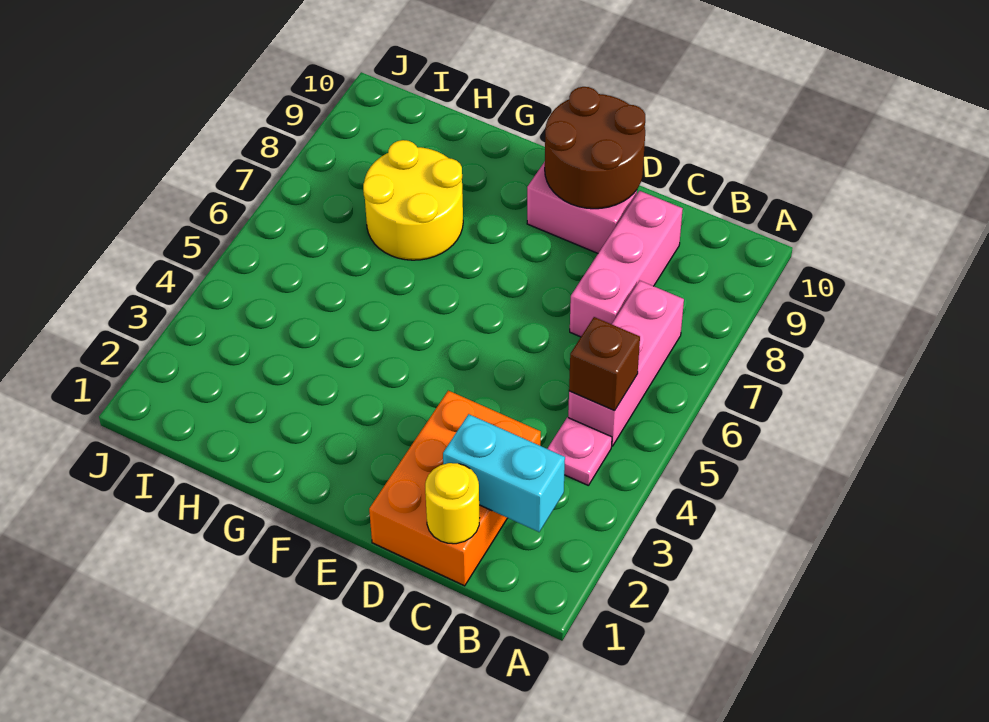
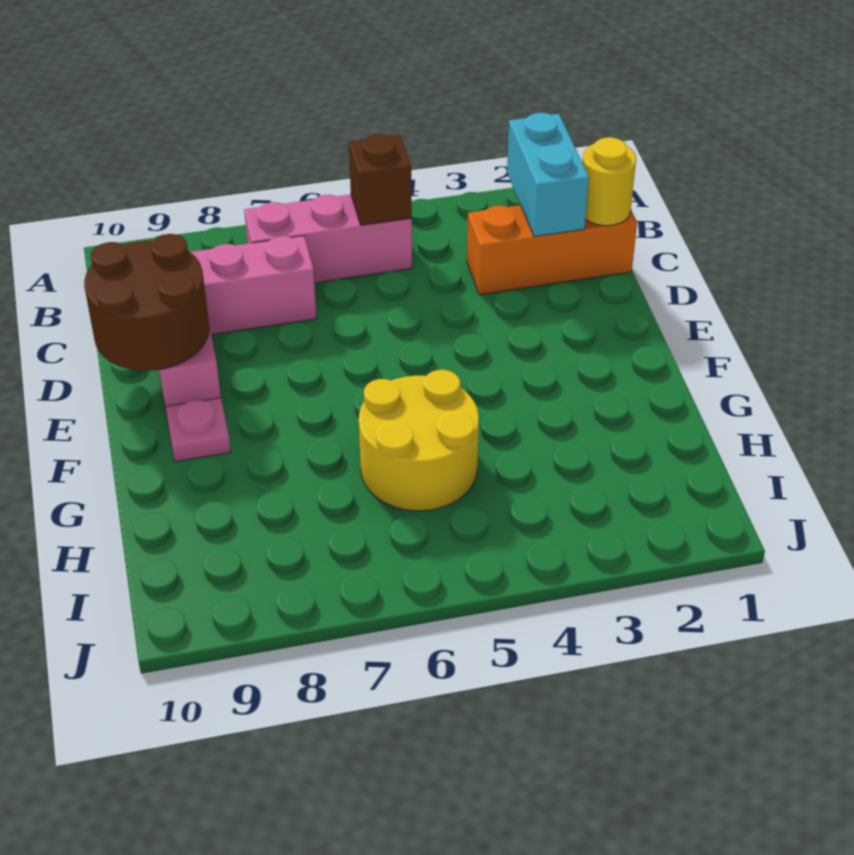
pink 1x1 plate [547,417,612,486] -> pink 1x1 plate moved to [165,398,231,461]
orange 2x3 brick [369,391,541,586] -> orange 1x3 brick [467,205,637,295]
yellow 2x2 round brick [363,140,463,260] -> yellow 2x2 round brick moved to [359,370,479,511]

